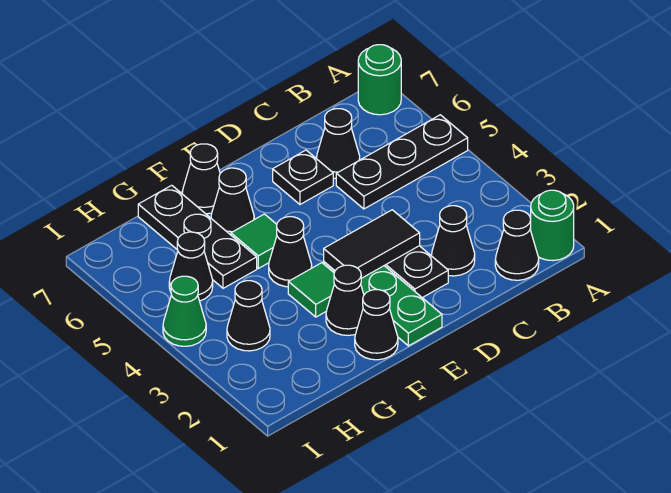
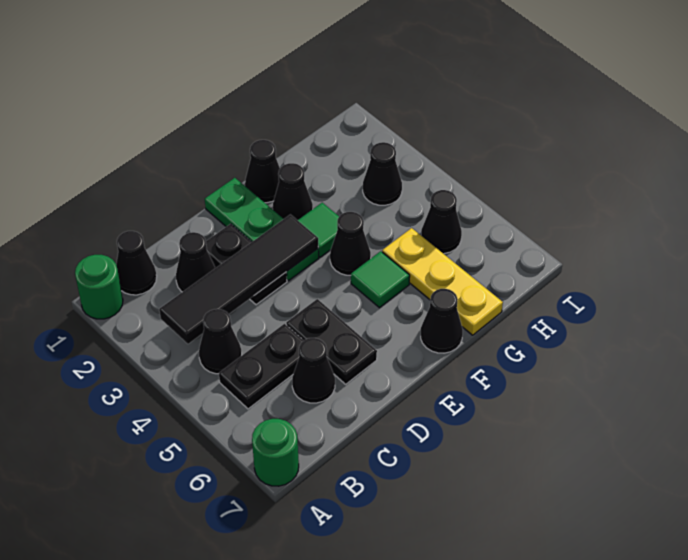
black 1x3 plate [336,115,468,209] -> black 1x2 plate [219,324,304,409]
black 1x2 tile [324,210,420,278] -> black 1x4 tile [159,215,318,344]
black 1x1 plate [273,150,333,204] -> black 1x2 plate [286,299,377,384]
black 1x1 cone [211,168,254,235] -> black 1x1 cone moved to [199,309,242,374]
black 1x3 plate [138,185,257,288] -> yellow 1x3 plate [382,228,503,335]
green 1x1 cone [163,276,206,346] -> none

